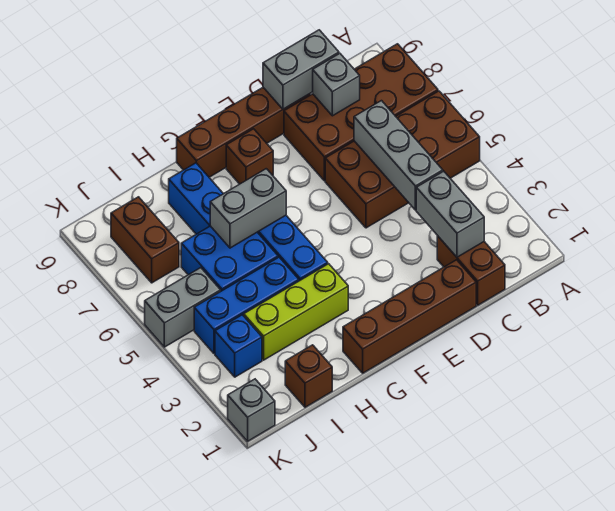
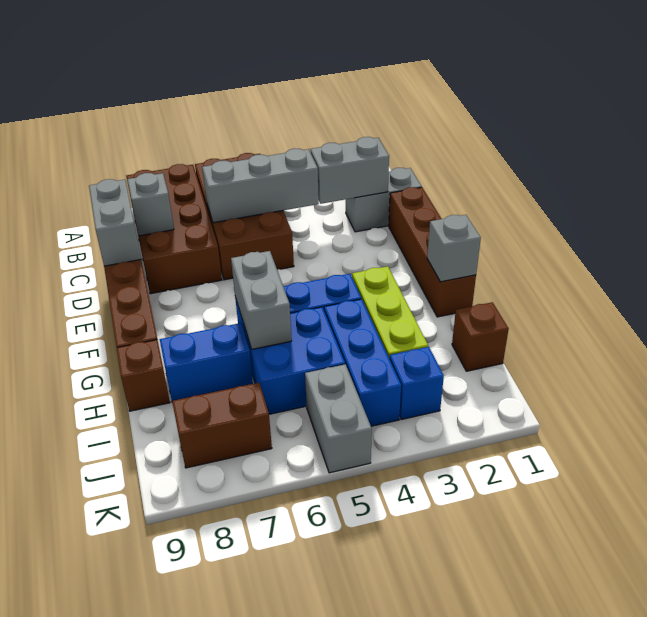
brown 1x2 brick [437,236,505,305] -> grey 1x2 brick [346,168,422,232]
brown 1x1 brick [226,129,273,184] -> brown 1x1 brick moved to [117,340,170,411]
grey 1x1 brick [228,379,275,441] -> grey 1x1 brick moved to [427,215,481,282]

